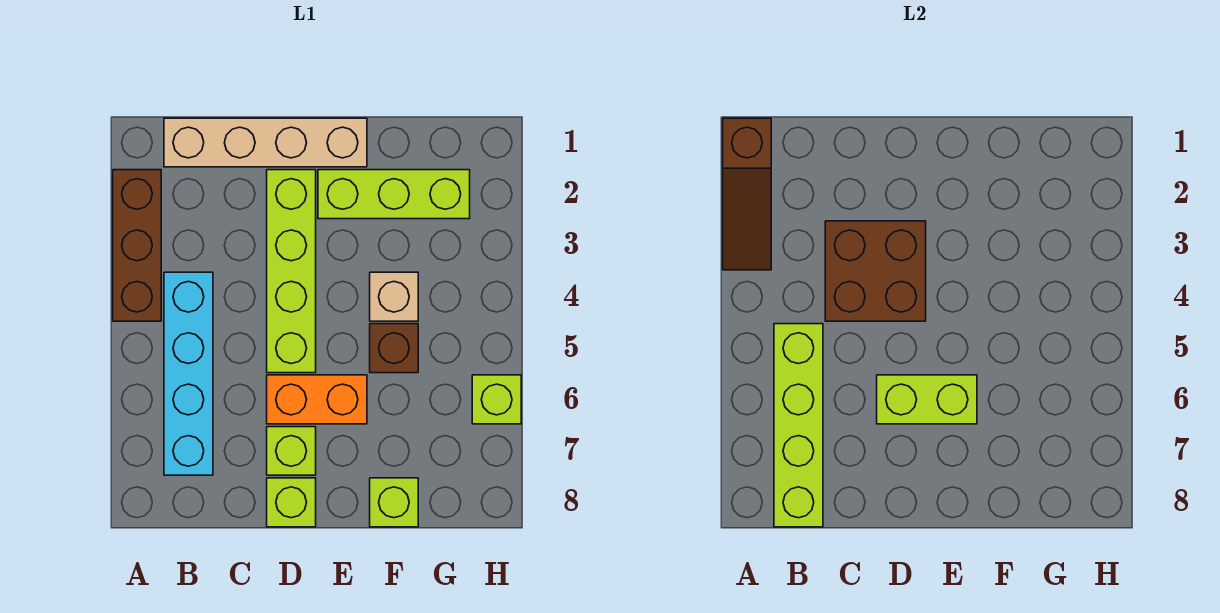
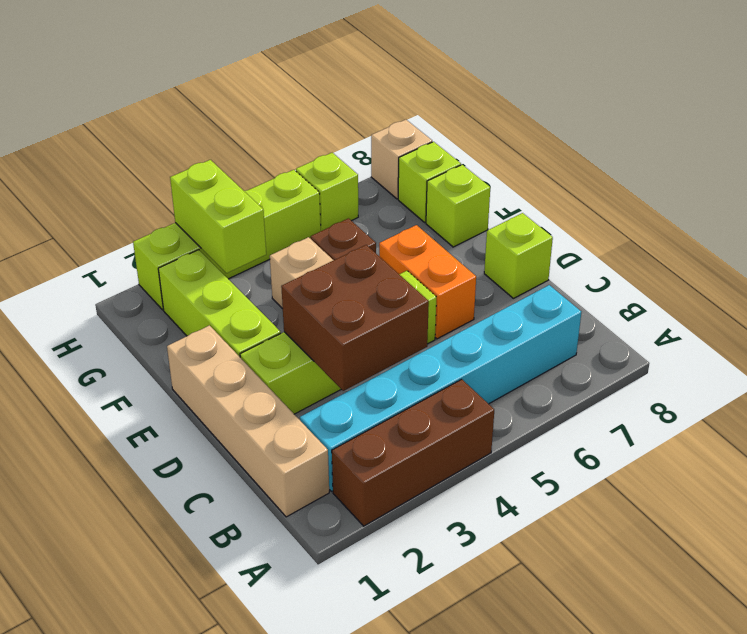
brown 1x3 slope [723,118,771,270] -> none
cyan 1x4 brick [164,272,213,475] -> cyan 1x6 brick [300,285,581,491]
lime 1x4 brick [774,324,823,527] -> lime 1x4 brick moved to [133,170,321,310]
lime 1x2 brick [877,375,977,424] -> lime 1x2 brick moved to [170,160,266,273]
lime 1x1 brick [267,427,316,475] -> lime 1x1 brick moved to [398,142,461,222]
none -> tan 1x1 brick [371,120,432,199]

